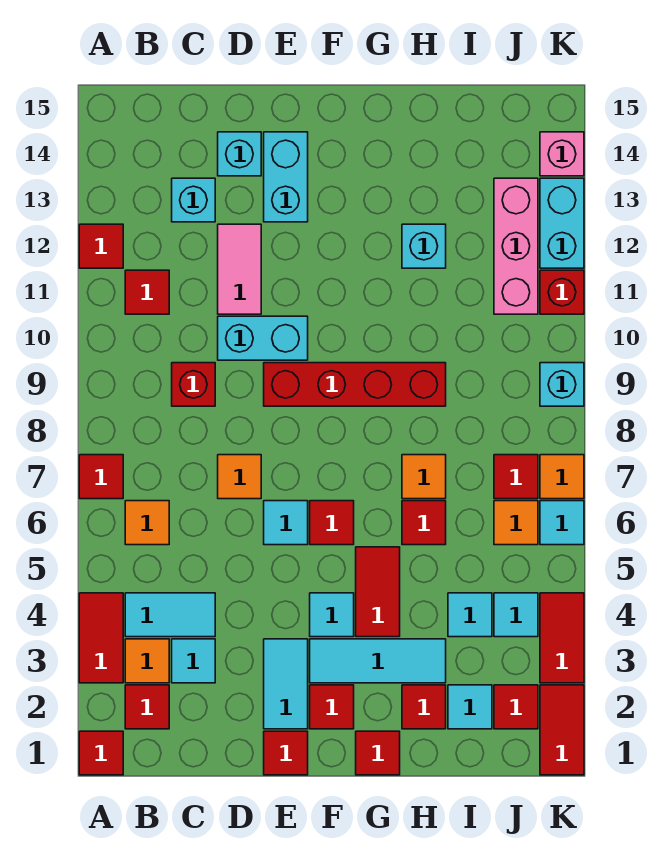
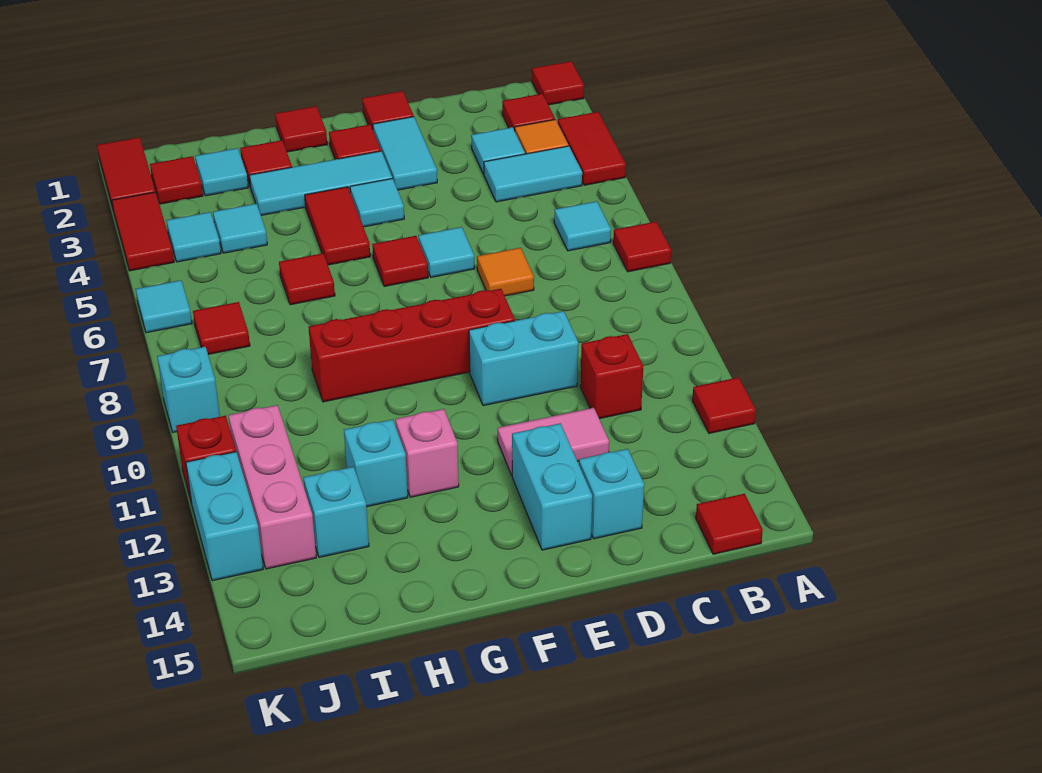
orange 1x1 tile [125,501,169,545] -> cyan 1x1 tile [554,201,611,251]
red 1x1 tile [125,270,169,314] -> red 1x1 tile moved to [696,494,763,554]
red 1x1 brick [172,363,215,406] -> red 1x1 brick moved to [580,334,643,419]
cyan 1x1 brick [172,178,215,222] -> cyan 1x1 brick moved to [304,467,369,557]
pink 1x2 tile [218,224,261,314] -> pink 1x2 tile turned to [498,408,609,475]
orange 1x1 tile [402,455,446,499] -> none
orange 1x1 tile [494,501,538,545] -> none
orange 1x1 tile [540,455,584,499] -> none
pink 1x1 brick [540,132,584,176] -> pink 1x1 brick moved to [395,409,459,497]

